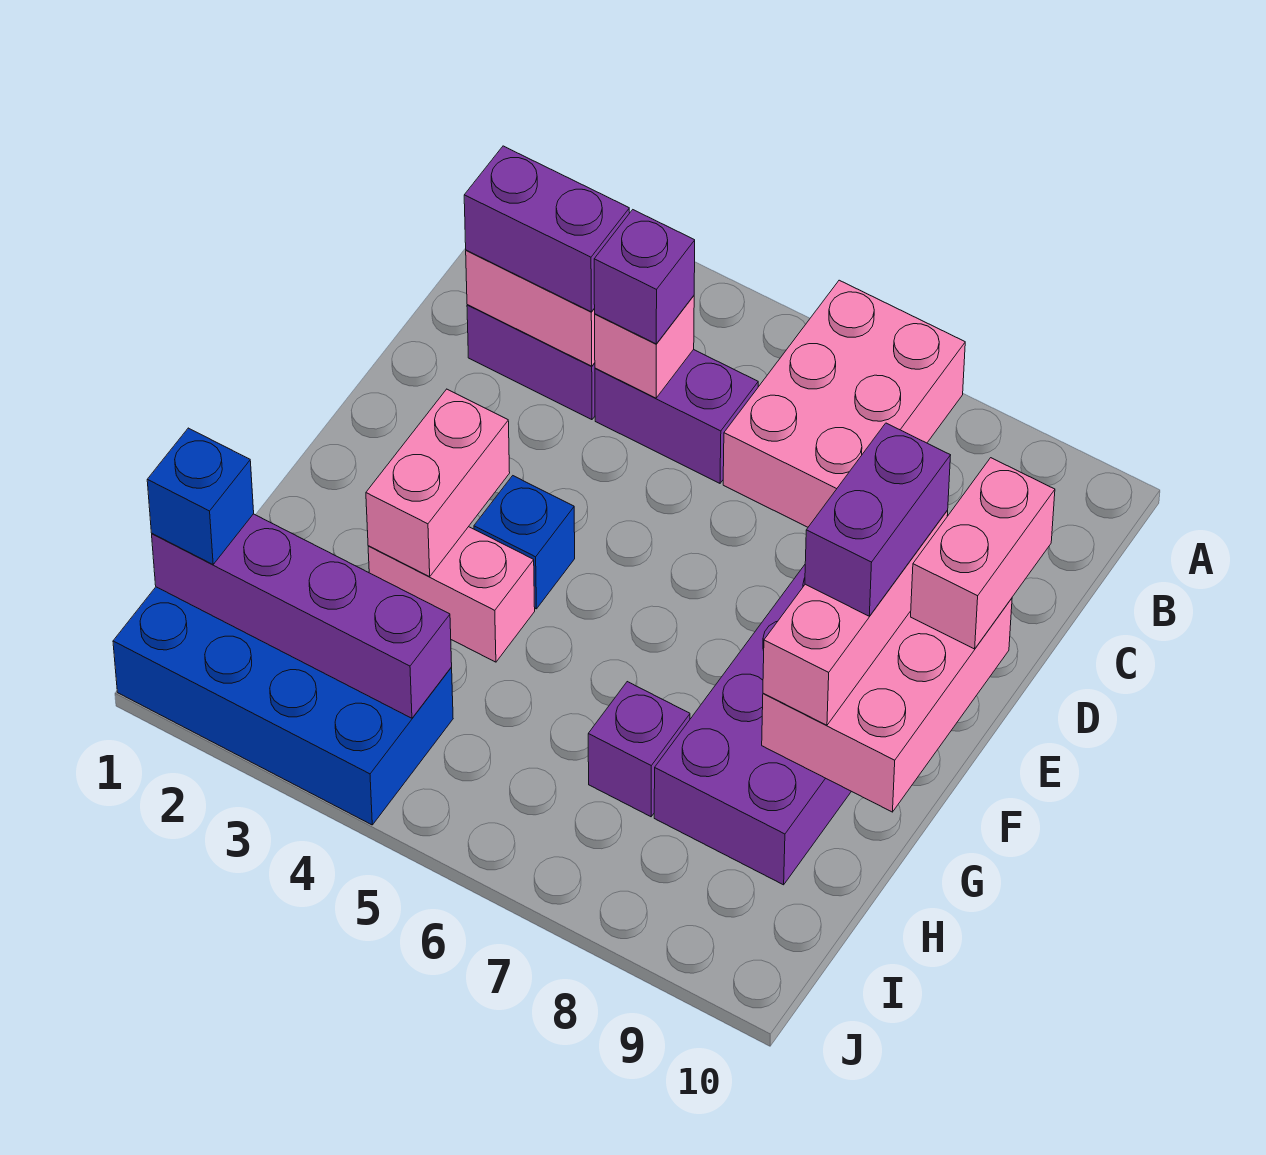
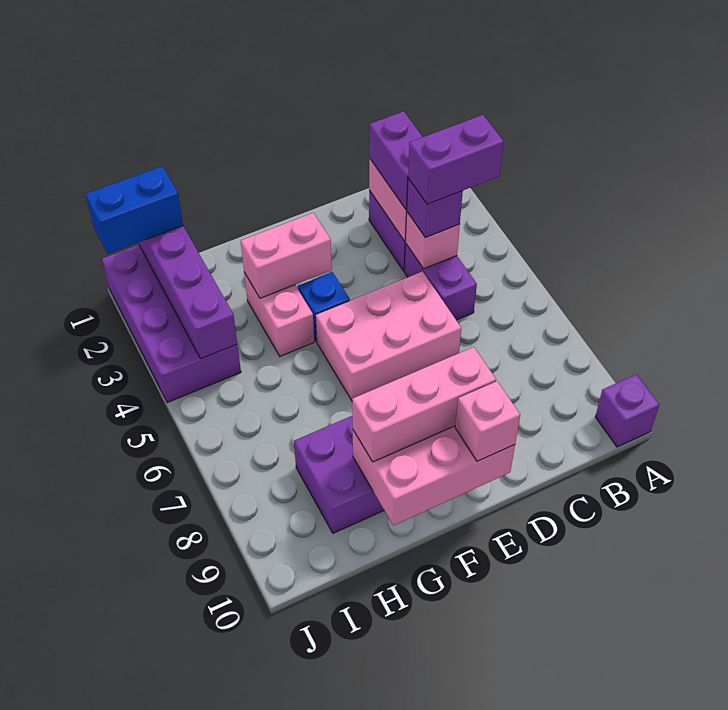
pink 2x3 brick [723,280,965,527] -> pink 2x3 brick moved to [316,271,461,400]
pink 1x2 brick [911,458,1055,649] -> pink 1x1 brick [455,381,520,461]
purple 1x2 brick [805,423,951,616] -> purple 1x2 brick moved to [408,115,504,204]
purple 1x1 brick [588,682,690,817] -> purple 1x1 brick moved to [595,374,659,447]
blue 2x4 brick [113,587,453,825] -> purple 2x4 brick [102,245,241,403]
blue 1x1 brick [147,428,254,564] -> blue 1x2 brick [86,166,183,254]

